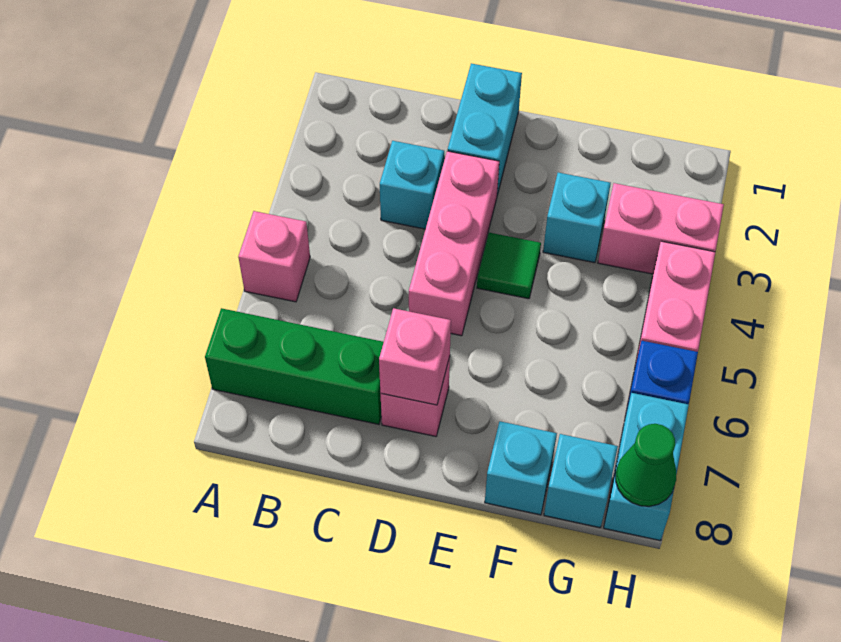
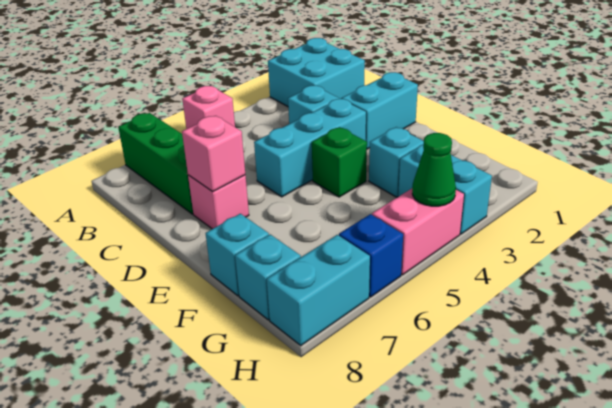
none -> cyan 2x2 brick [268,38,365,106]
pink 1x3 brick [409,151,499,336] -> cyan 1x3 brick [254,99,366,197]
green 1x1 tile [477,233,541,299] -> green 1x1 brick [312,127,367,197]
pink 1x2 brick [598,183,724,274] -> cyan 1x2 brick [398,145,492,234]
green 1x1 cone [616,424,676,506] -> green 1x1 cone moved to [412,133,456,206]

